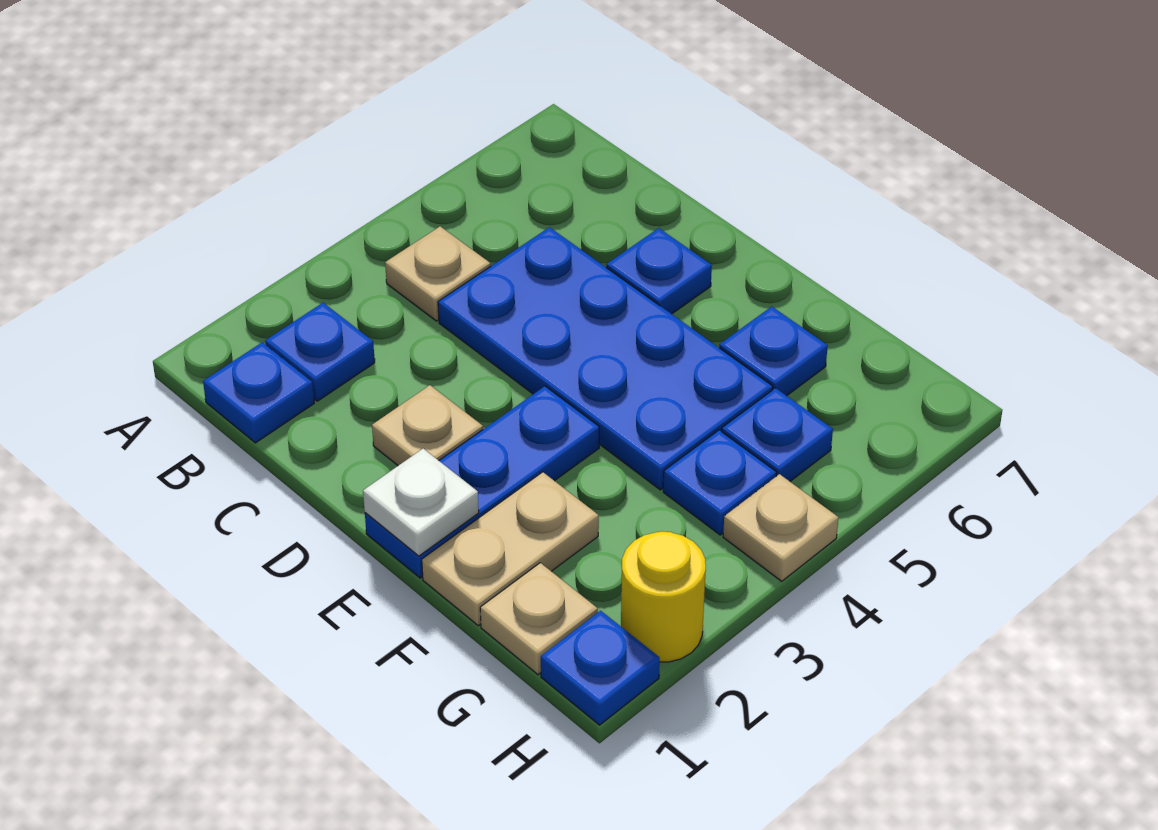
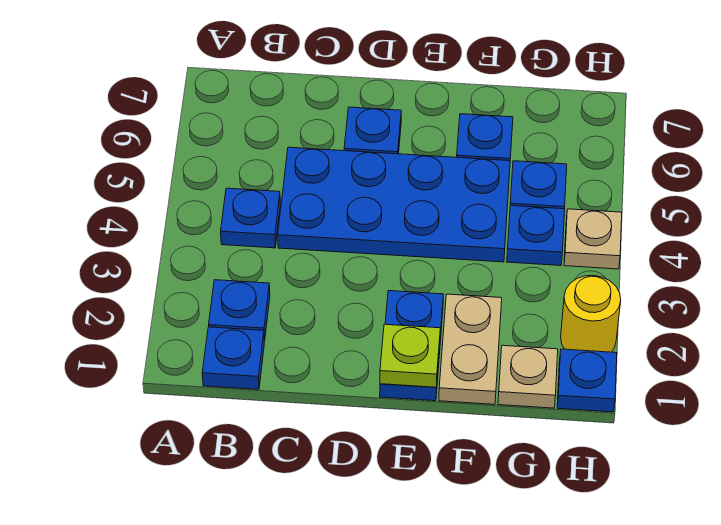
tan 1x1 plate [385,226,491,321] -> blue 1x1 plate [221,188,280,248]
tan 1x1 plate [372,385,483,465] -> none
blue 1x3 plate [365,386,599,578] -> blue 1x2 plate [380,291,444,401]
white 1x1 plate [363,449,479,556] -> lime 1x1 plate [380,324,440,387]

